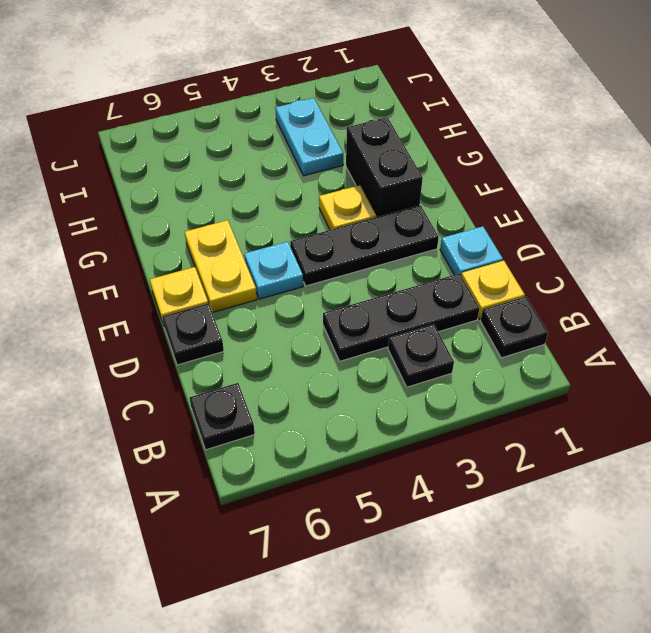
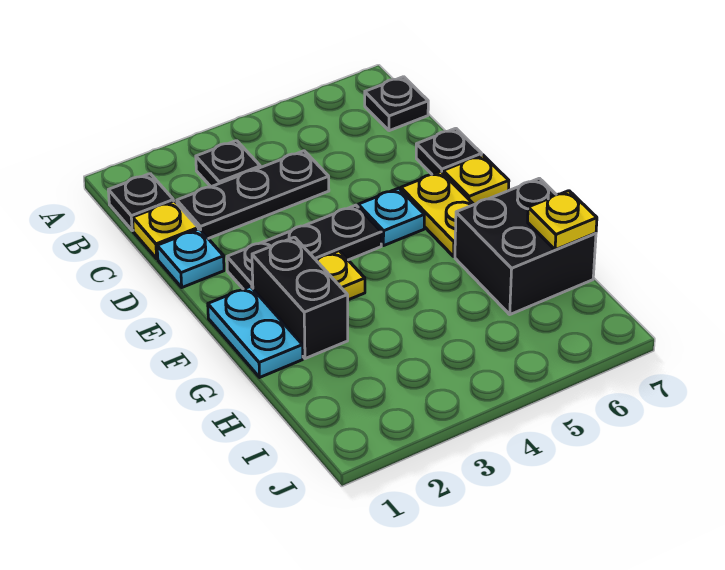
none -> black 2x2 brick [455,178,596,314]
cyan 1x2 plate [275,98,343,176] -> cyan 1x2 plate moved to [208,286,303,377]
none -> yellow 1x1 plate [528,191,597,250]

